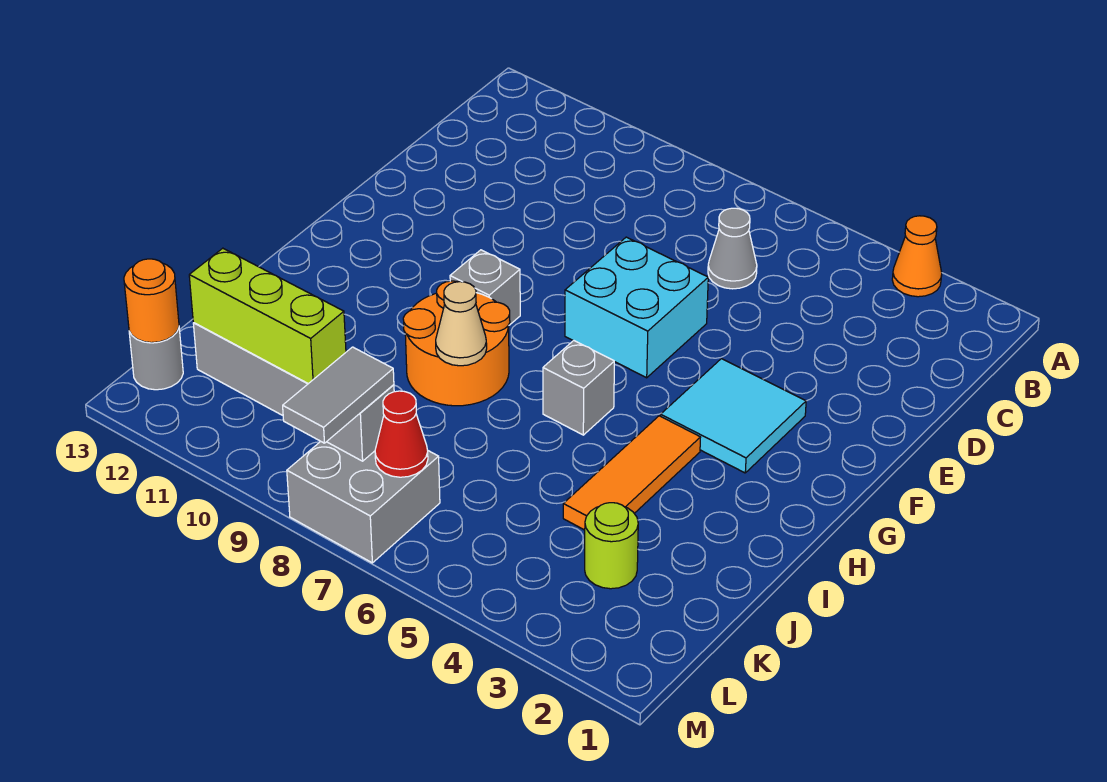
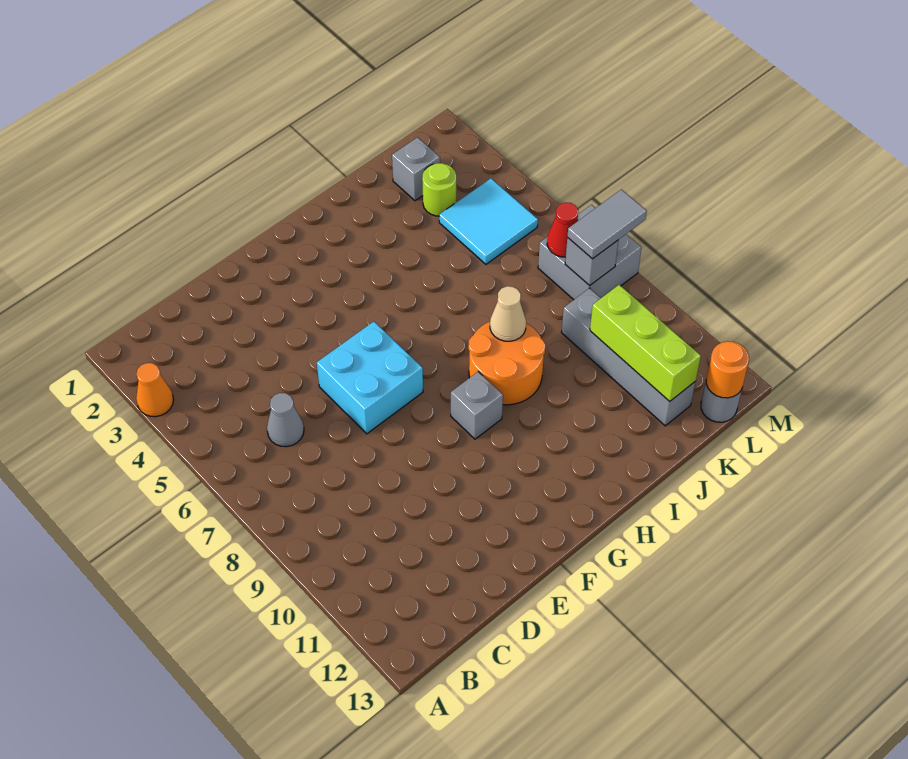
cyan 2x2 tile [661,359,806,473] -> cyan 2x2 tile moved to [439,178,538,264]
orange 1x3 tile [563,416,701,530] -> none
grey 1x1 brick [543,341,614,435] -> grey 1x1 brick moved to [392,137,440,201]

